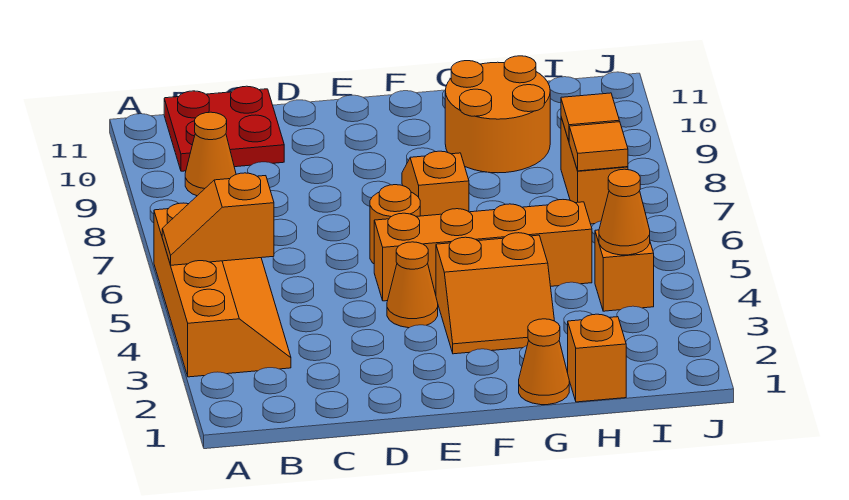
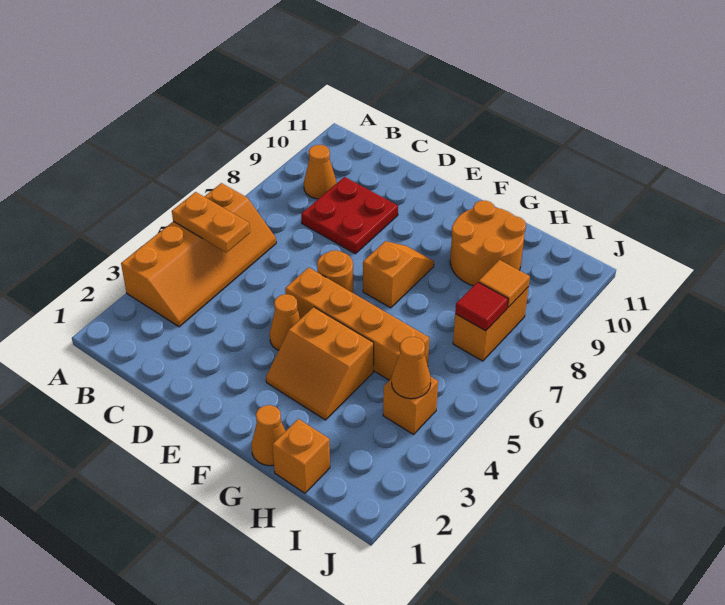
orange 1x2 slope [162,173,274,265] -> orange 1x2 plate [172,192,250,253]
red 2x2 plate [164,86,284,171] -> red 2x2 plate moved to [301,177,398,254]
orange 1x1 tile [569,122,628,171] -> red 1x1 tile [455,282,508,331]

